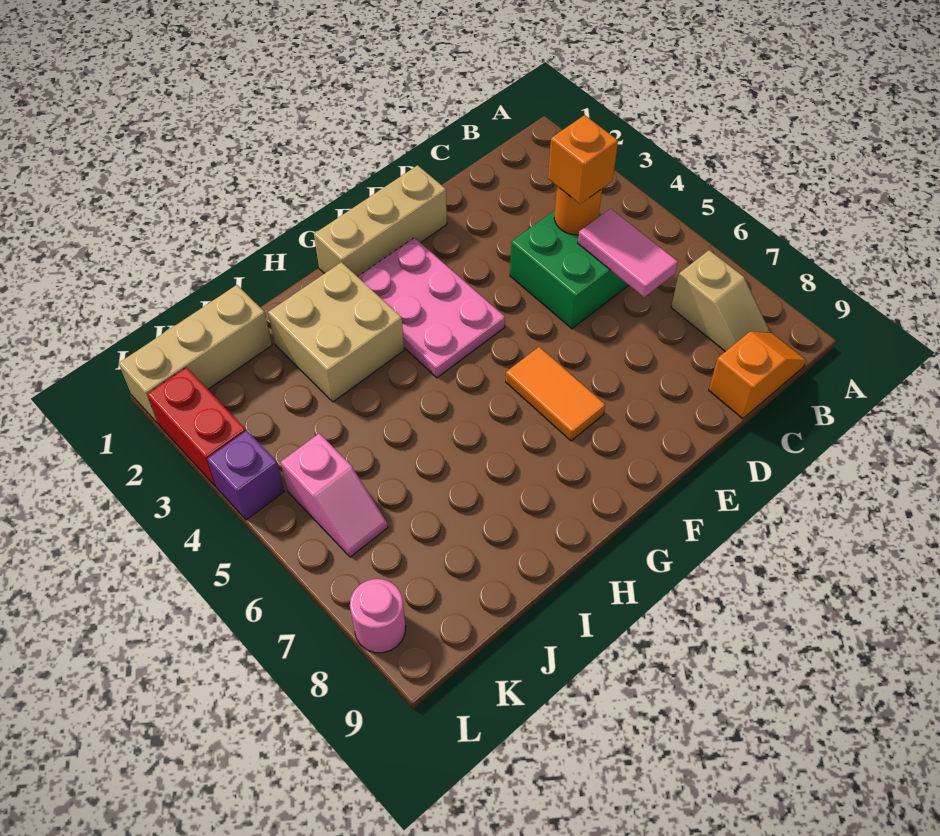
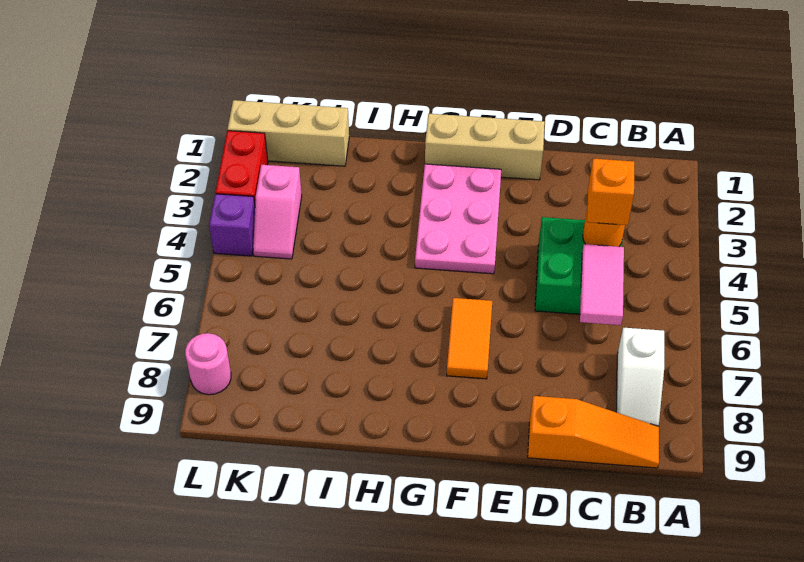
tan 1x2 slope [671,250,770,352] -> white 1x2 slope [616,328,664,426]
orange 1x2 slope [709,332,806,419] -> orange 1x3 slope [528,396,659,468]
tan 2x2 brick [268,262,404,402] -> none
pink 1x2 slope [281,433,388,557] -> pink 1x2 slope moved to [253,165,302,259]

